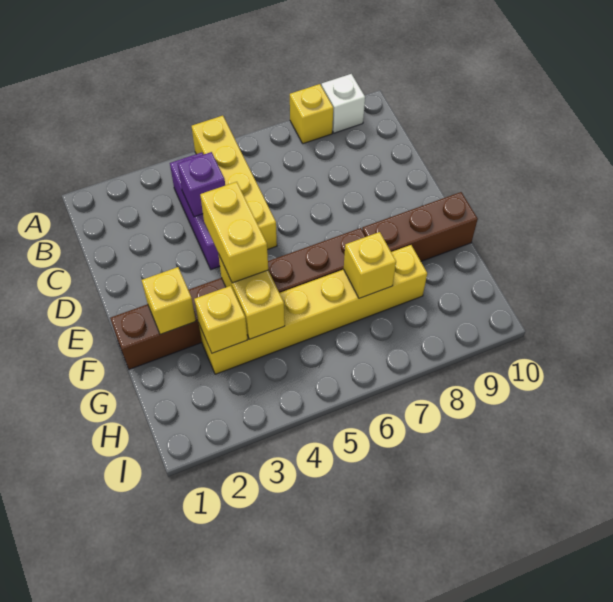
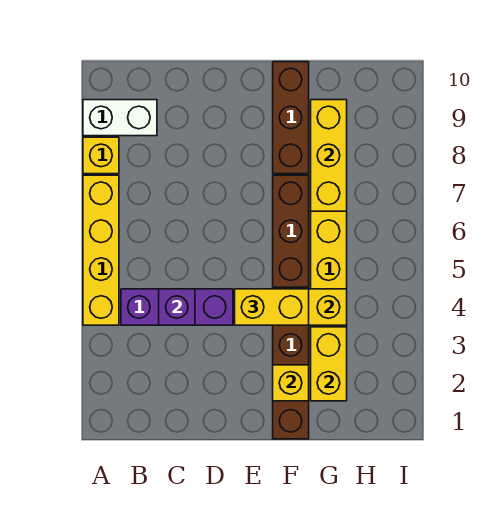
yellow 1x4 brick [192,116,277,250] -> yellow 1x4 brick turned to [83,175,119,325]
white 1x1 brick [322,74,365,133] -> white 1x2 brick [83,100,157,136]
yellow 1x1 brick [194,286,248,353] -> yellow 1x2 brick [311,327,347,401]
yellow 1x1 brick [344,232,396,298] -> yellow 1x3 brick [311,100,347,211]

